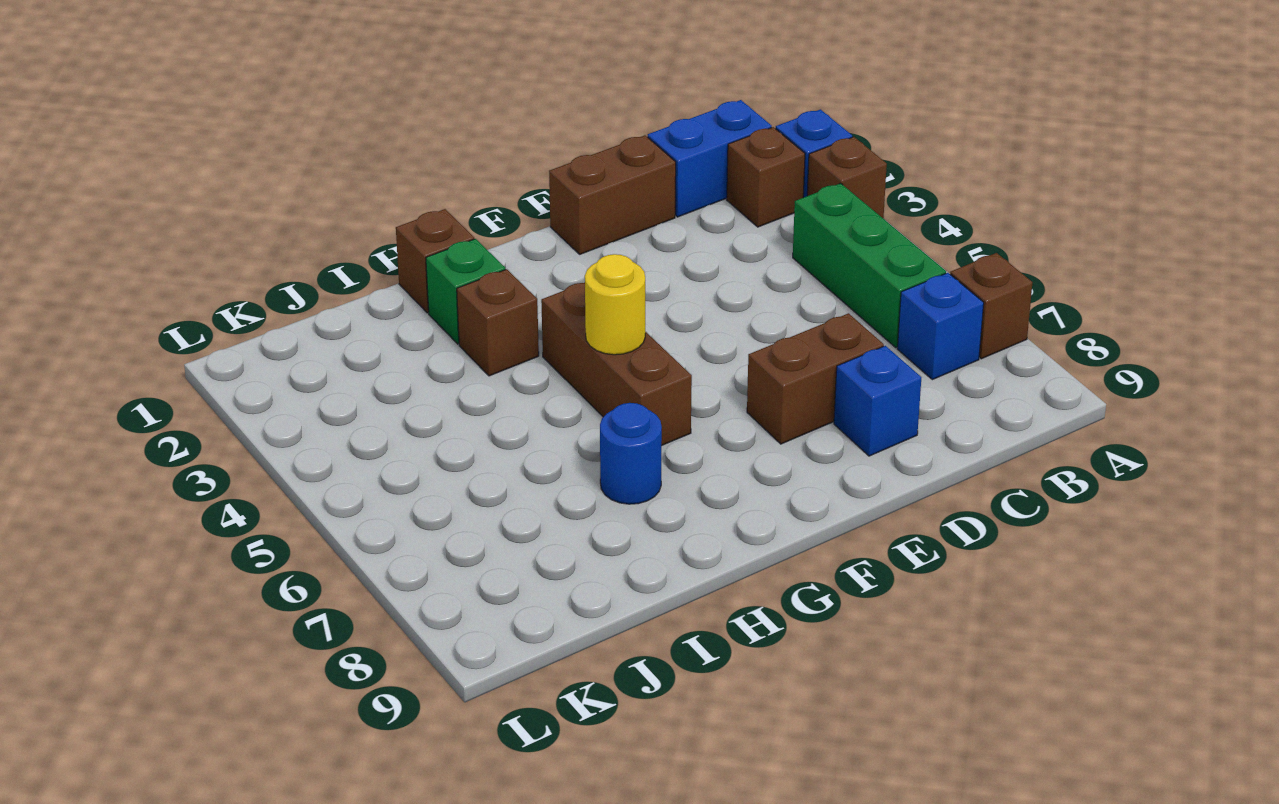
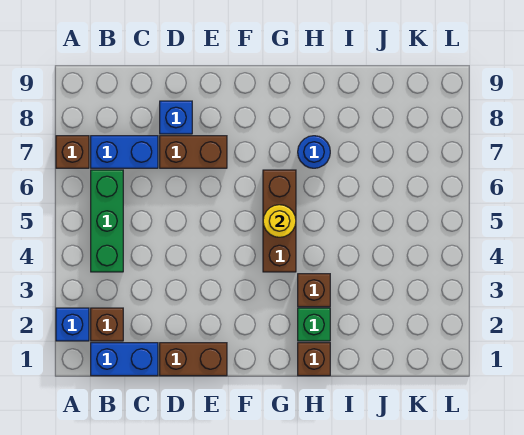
brown 1x1 brick [807,137,887,219] -> none
blue 1x1 brick [897,273,984,380] -> blue 1x2 brick [91,136,158,168]

